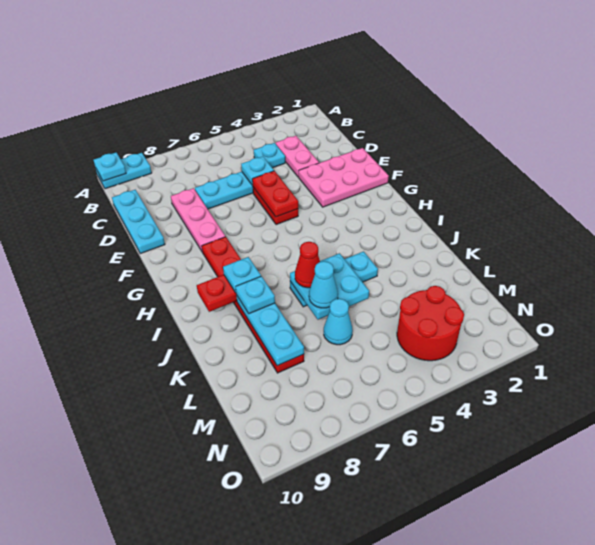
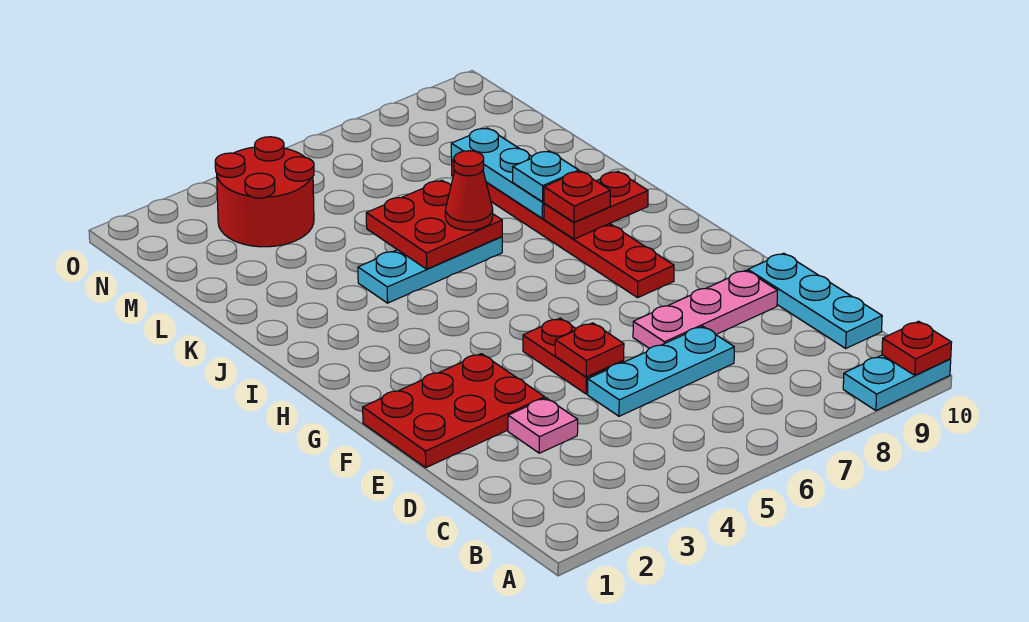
cyan 1x1 plate [94,153,126,181] -> red 1x1 plate [882,321,952,375]
pink 1x2 plate [276,136,319,177] -> pink 1x1 plate [508,398,578,453]
cyan 1x1 plate [254,143,285,168] -> none
cyan 1x1 plate [241,156,274,185] -> none
pink 1x3 plate [171,188,225,251] -> pink 1x3 plate turned to [633,270,778,349]
pink 2x3 plate [299,148,389,207] -> red 2x3 plate [363,354,545,468]
red 1x2 plate [252,171,298,217] -> red 1x1 plate [555,323,624,377]
cyan 1x1 plate [223,257,261,293] -> red 1x1 plate [544,171,610,222]
cyan 2x2 plate [290,253,369,320] -> red 2x2 plate [366,180,502,269]
cyan 1x1 cone [309,261,338,308] -> none
cyan 1x1 cone [324,299,353,345] -> none

